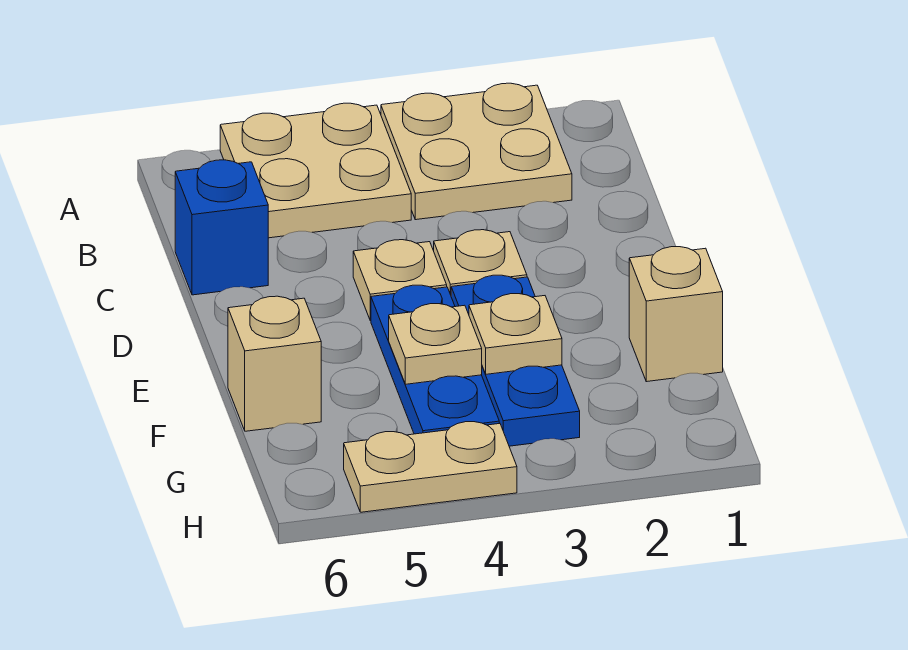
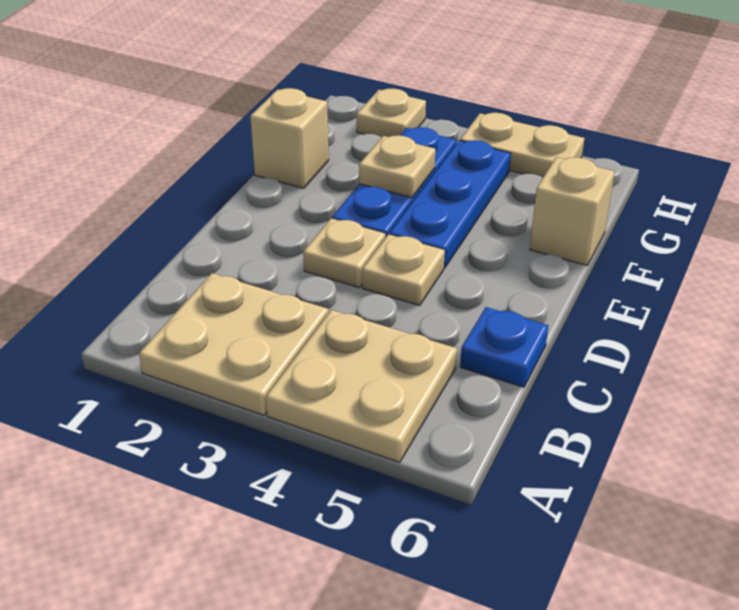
blue 1x1 brick [175,160,268,295] -> blue 1x1 plate [460,307,548,387]
tan 1x1 plate [389,304,482,384] -> tan 1x1 plate moved to [357,88,426,138]

